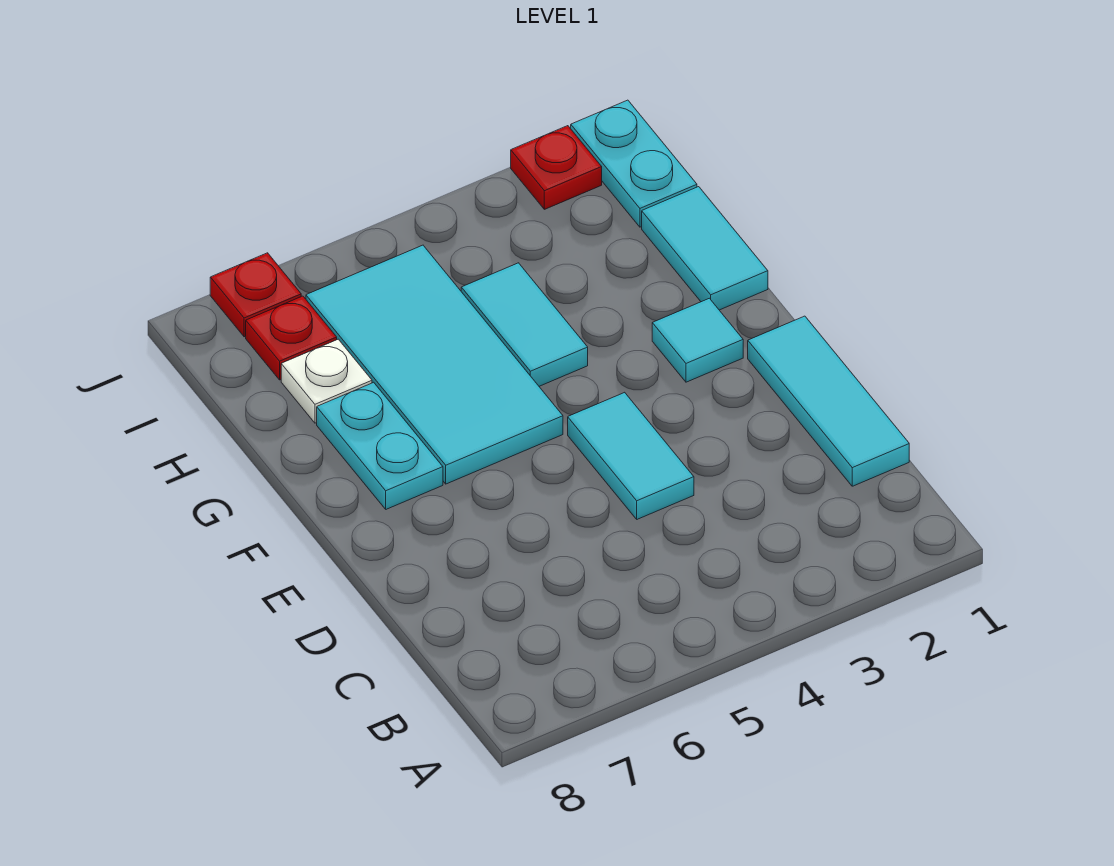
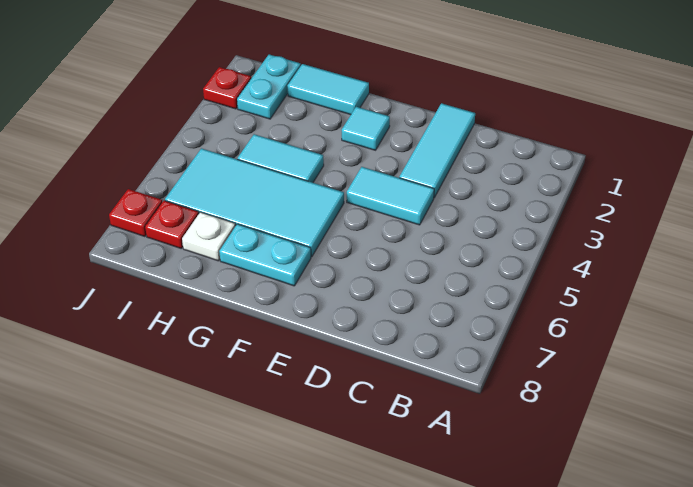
cyan 1x3 tile [748,316,909,486] -> cyan 1x3 tile turned to [399,103,475,198]
cyan 1x2 plate [571,100,697,227] -> cyan 1x2 plate turned to [237,54,301,119]

